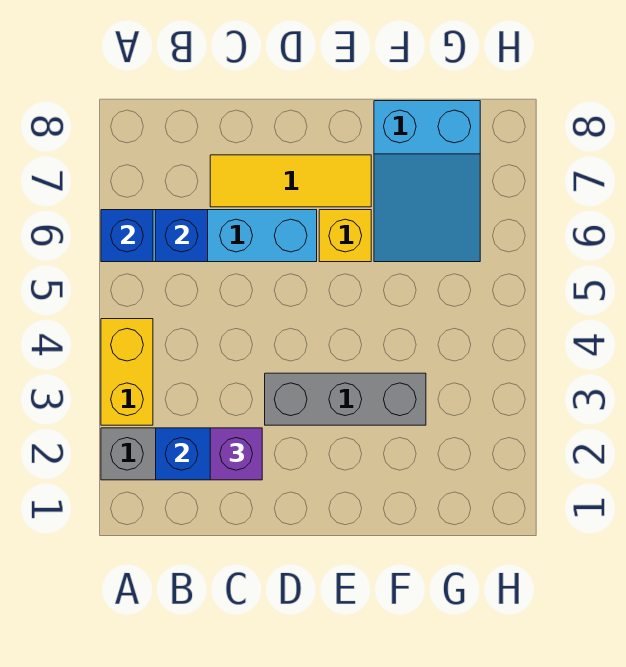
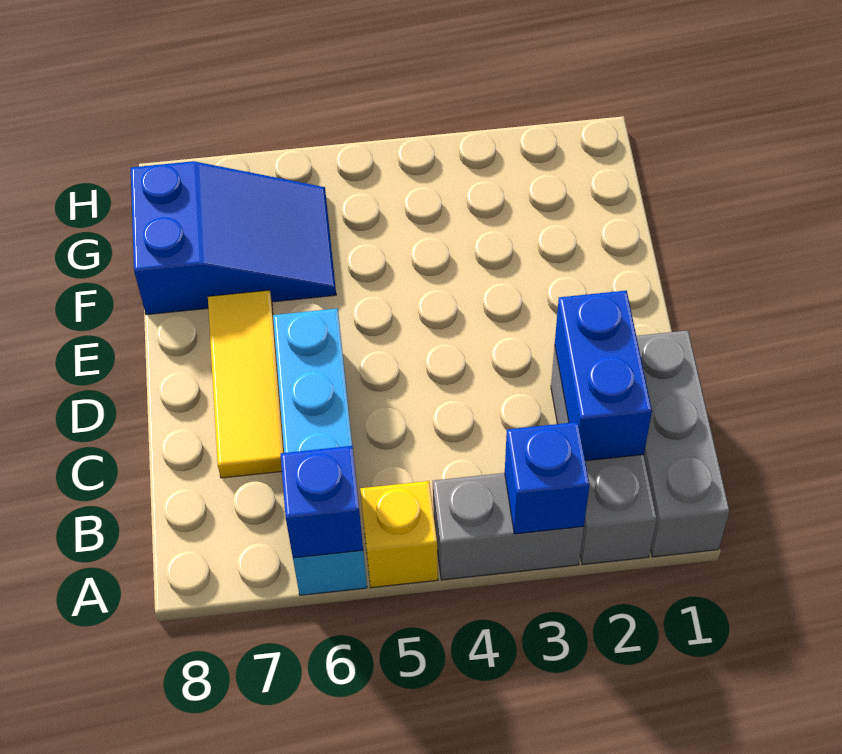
yellow 1x2 brick [101,319,153,425] -> grey 1x2 brick [433,473,584,580]
blue 1x1 brick [156,210,208,262] -> blue 1x1 brick moved to [505,422,590,534]
purple 1x1 brick [210,428,262,480] -> none
grey 1x3 brick [265,373,426,425] -> grey 1x3 brick moved to [636,330,729,557]
yellow 1x1 brick [319,210,371,262] -> yellow 1x1 brick moved to [360,481,438,588]
cyan 2x3 slope [374,101,480,262] -> blue 2x3 slope [131,161,336,315]

